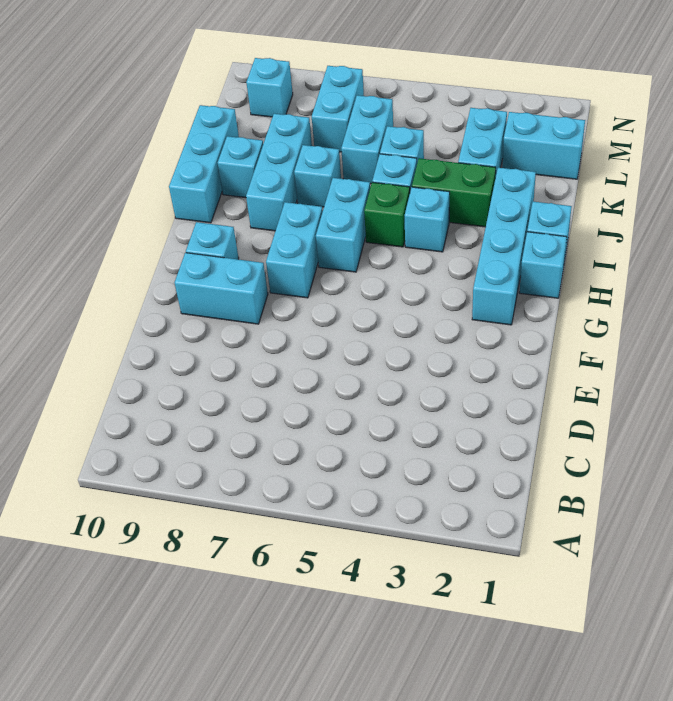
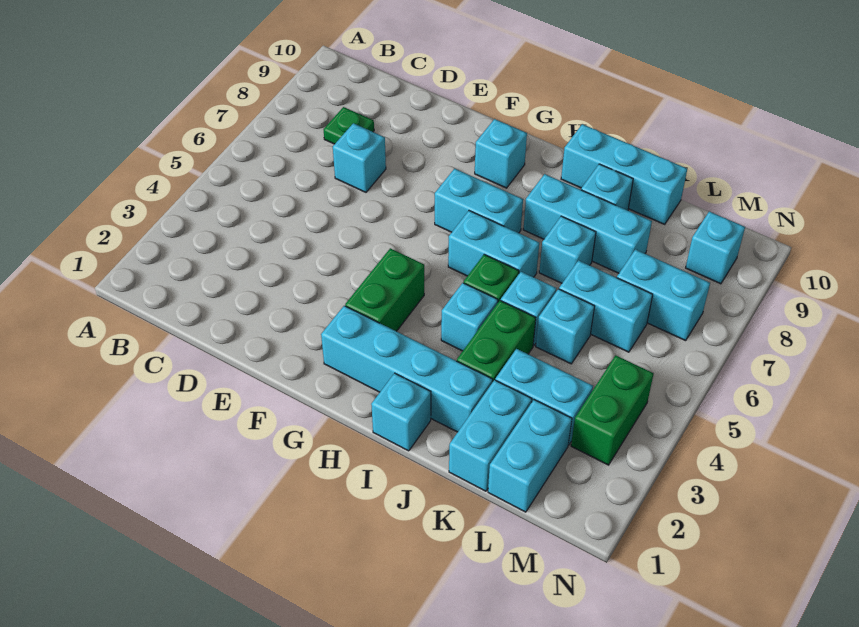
none -> green 1x1 plate [324,107,374,144]
cyan 1x2 brick [175,253,268,324] -> cyan 1x2 brick moved to [449,380,532,491]
none -> green 1x2 brick [345,248,424,331]
cyan 1x1 brick [519,232,567,298] -> cyan 1x1 brick moved to [333,123,386,192]
none -> green 1x2 brick [571,356,654,465]

